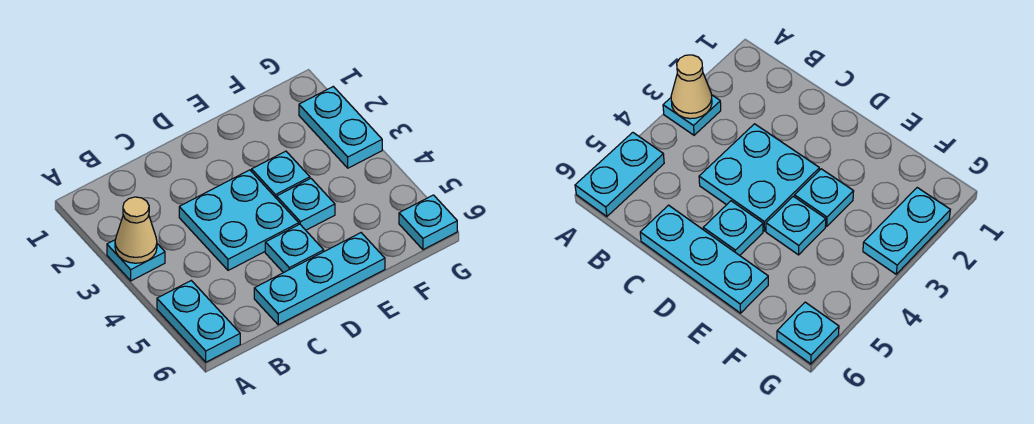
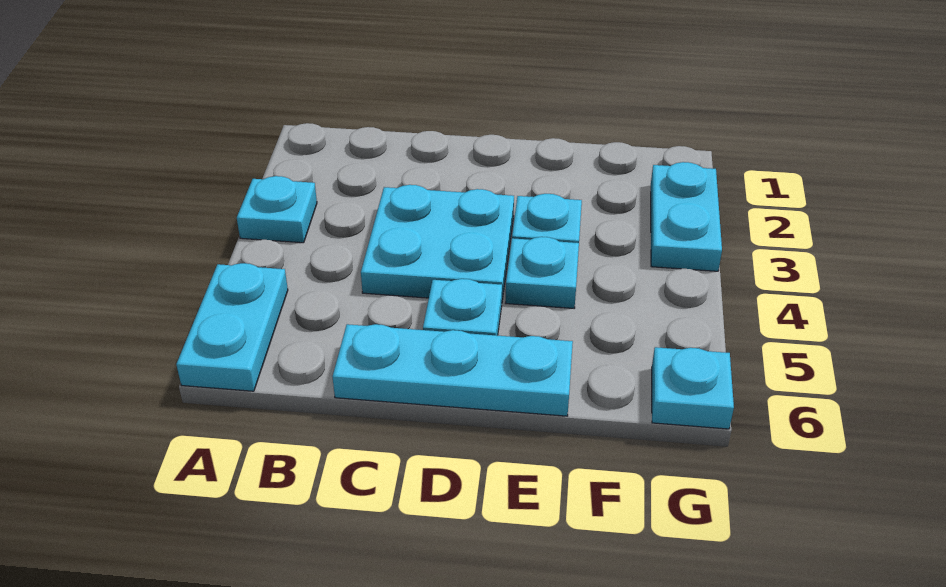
tan 1x1 cone [115,197,157,263] -> none

